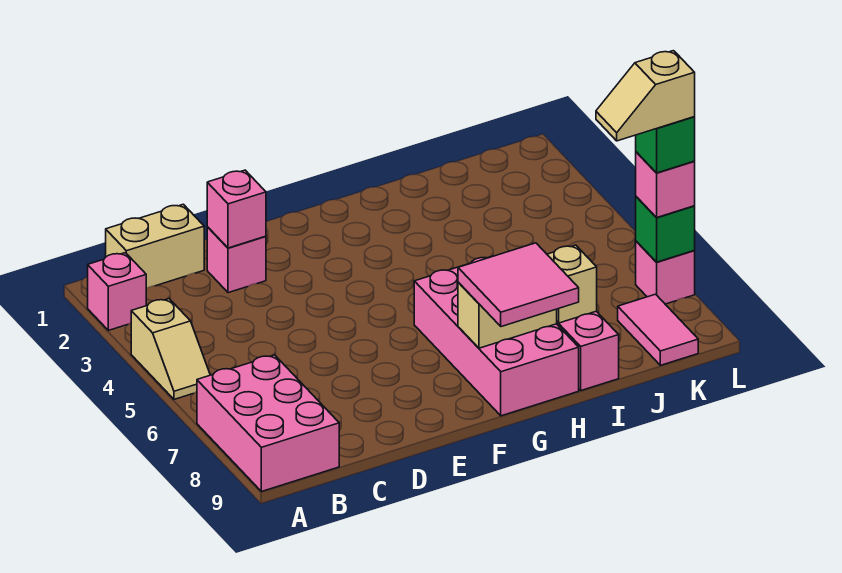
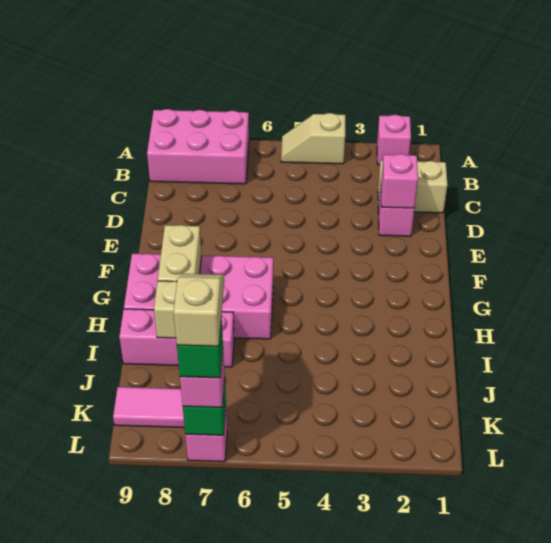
tan 1x2 brick [106,204,204,289] -> tan 1x2 brick turned to [378,161,447,213]
pink 2x2 tile [458,243,579,327] -> none

